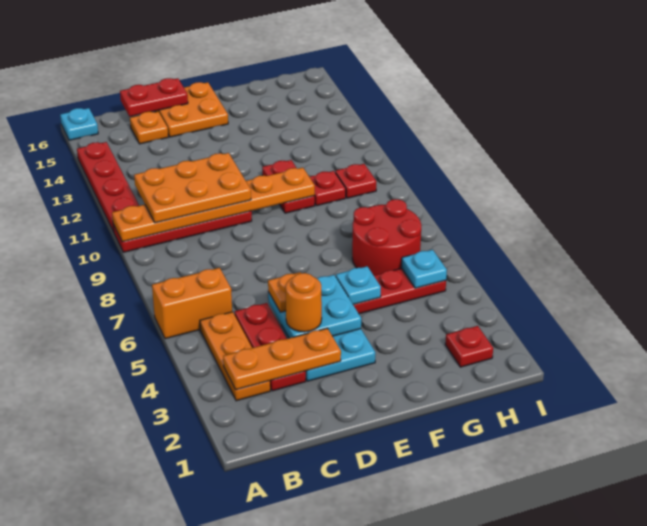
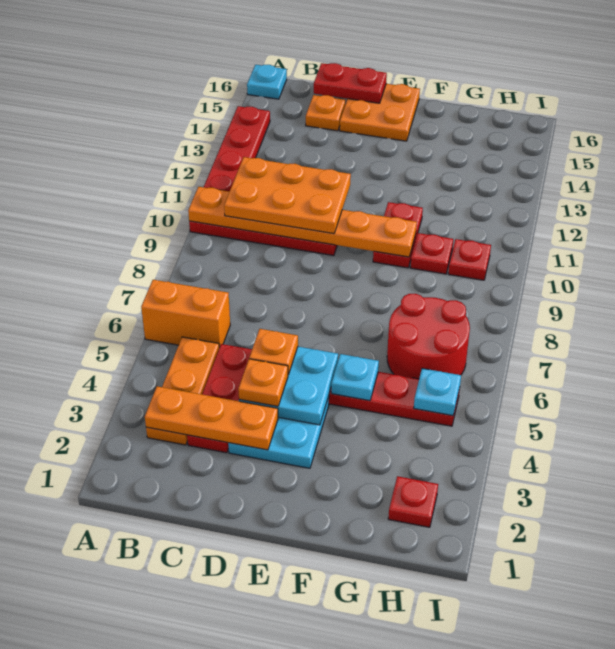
orange 1x1 round brick [286,273,322,332] -> orange 1x1 plate [238,359,288,406]

